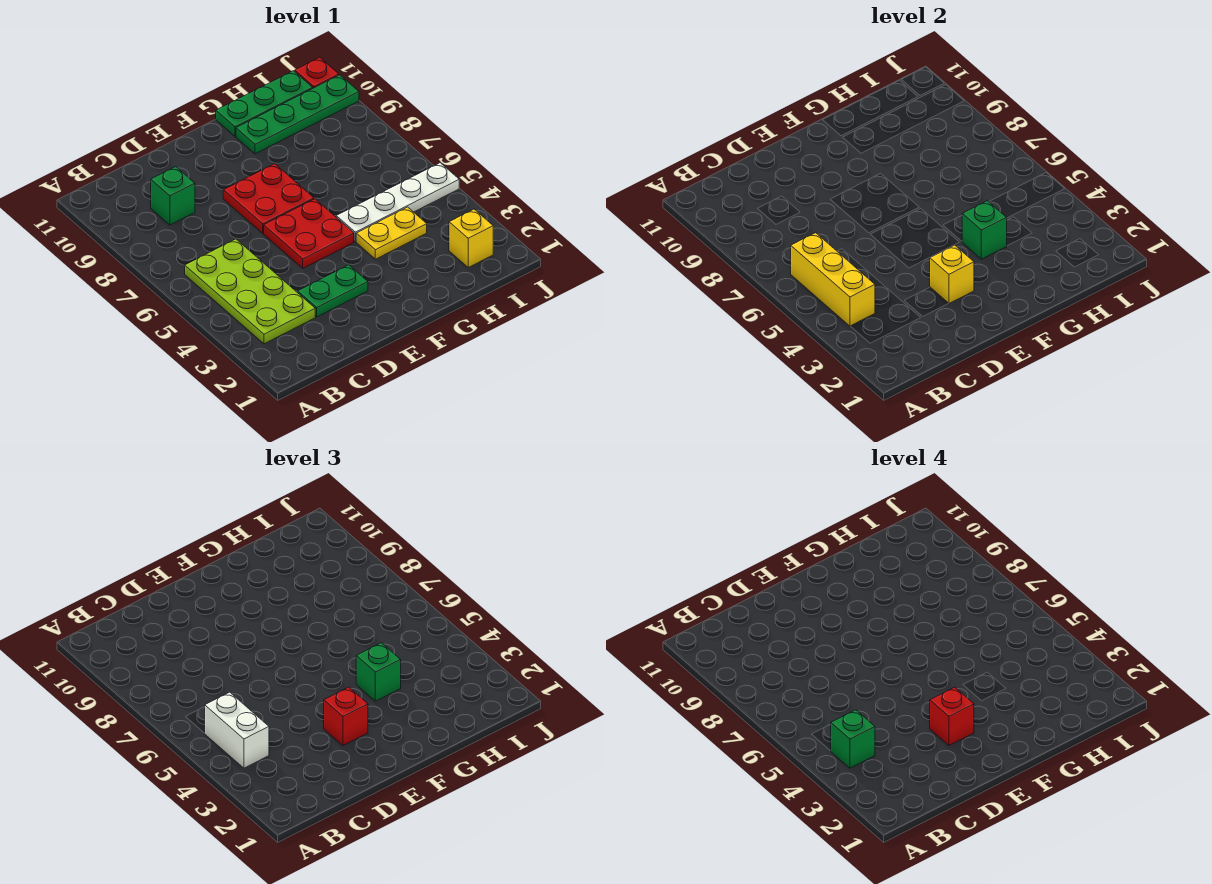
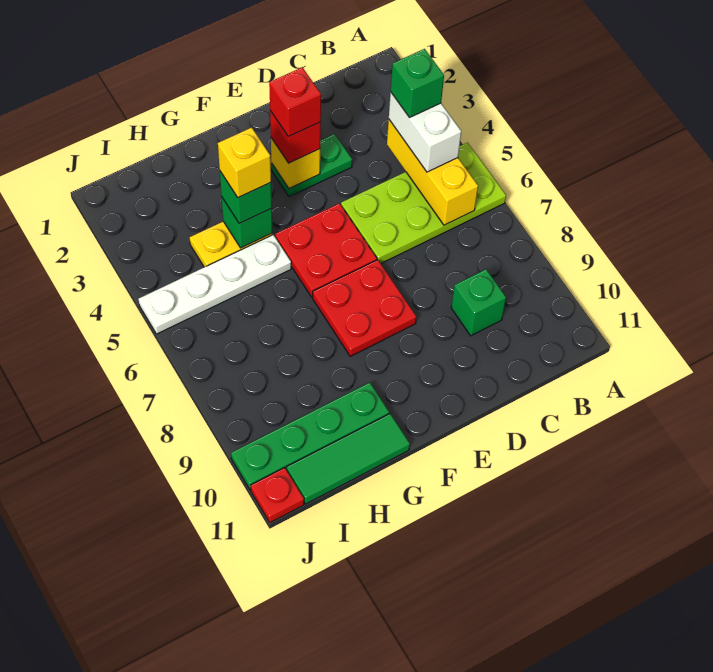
lime 2x4 plate [185,239,315,344] -> lime 2x4 plate turned to [341,143,506,264]
green 1x3 plate [216,71,313,136] -> green 1x3 tile [287,414,410,504]
yellow 1x1 brick [449,209,493,267] -> yellow 1x1 brick moved to [218,128,271,198]

